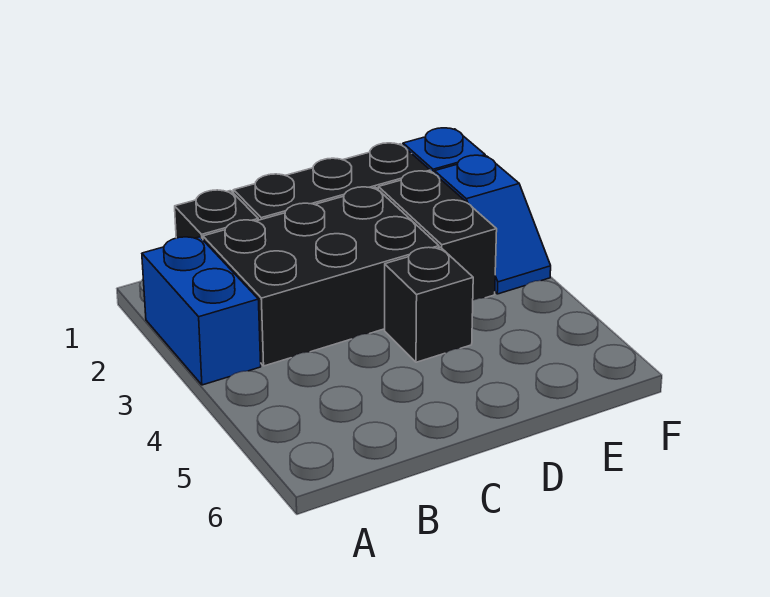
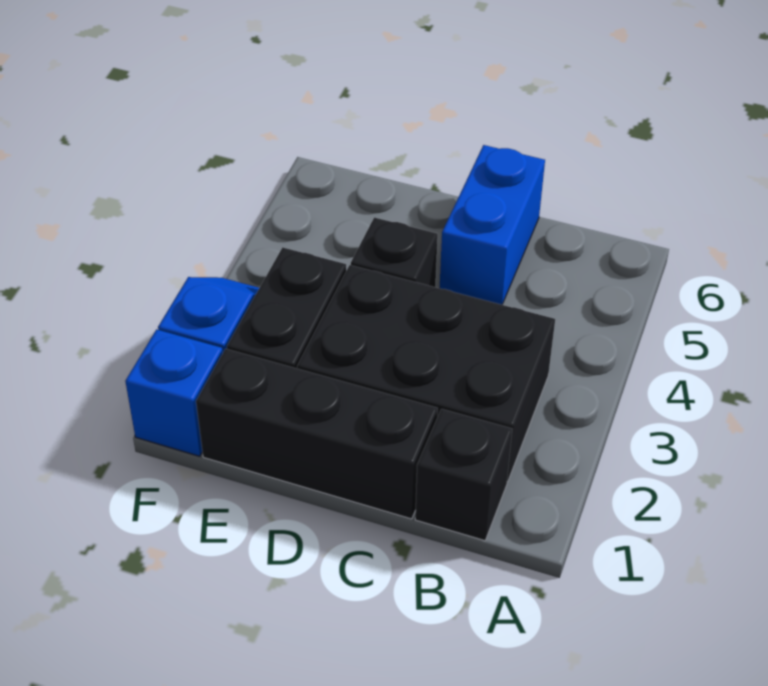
blue 1x2 brick [142,237,261,385] -> blue 1x2 brick moved to [440,145,545,305]

